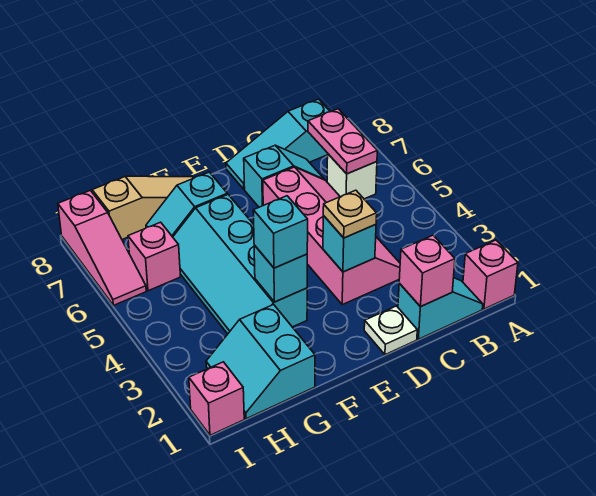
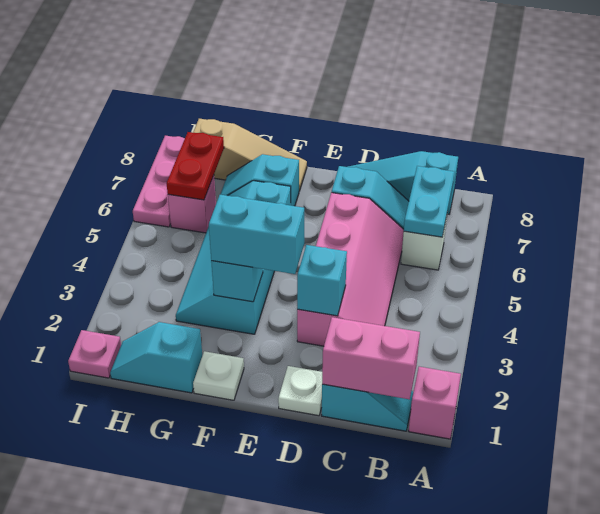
pink 1x2 plate [308,109,377,174] -> cyan 1x2 plate [404,166,454,237]
pink 1x1 brick [399,235,455,307] -> pink 1x2 brick [322,317,420,399]
tan 1x1 plate [323,190,377,238] -> none
none -> white 1x1 plate [193,351,244,400]
cyan 1x1 brick [253,196,308,268] -> cyan 1x2 brick [209,195,304,274]
cyan 2x2 slope [206,305,315,419] -> cyan 1x2 slope [110,322,202,393]
none -> red 1x2 plate [167,132,224,200]
pink 1x1 brick [189,362,244,435] -> pink 1x1 plate [68,330,121,378]
pink 1x3 slope [58,190,146,305] -> pink 1x3 plate [133,136,185,227]

